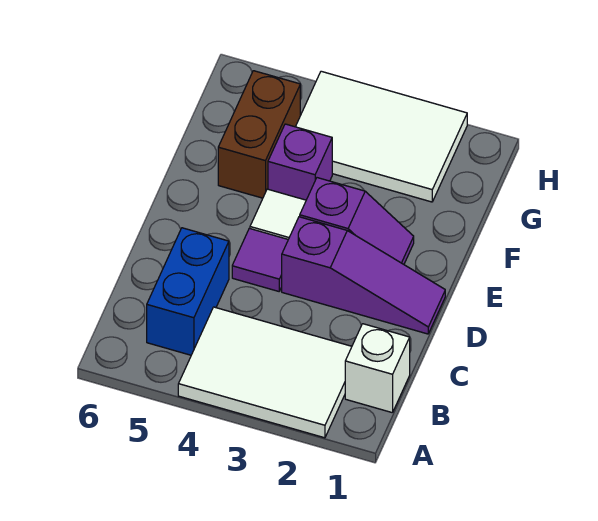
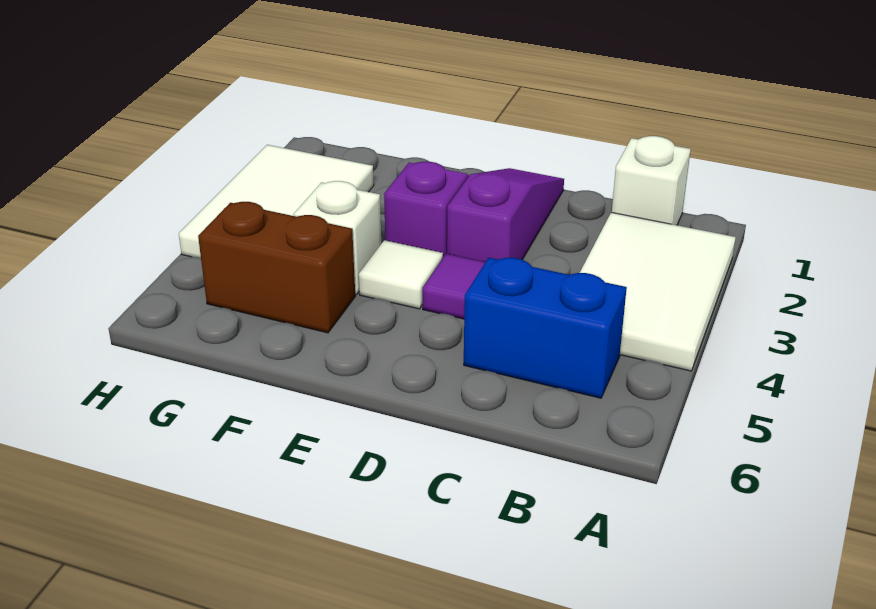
purple 1x1 brick [268,124,332,200] -> white 1x1 brick [293,181,381,294]

